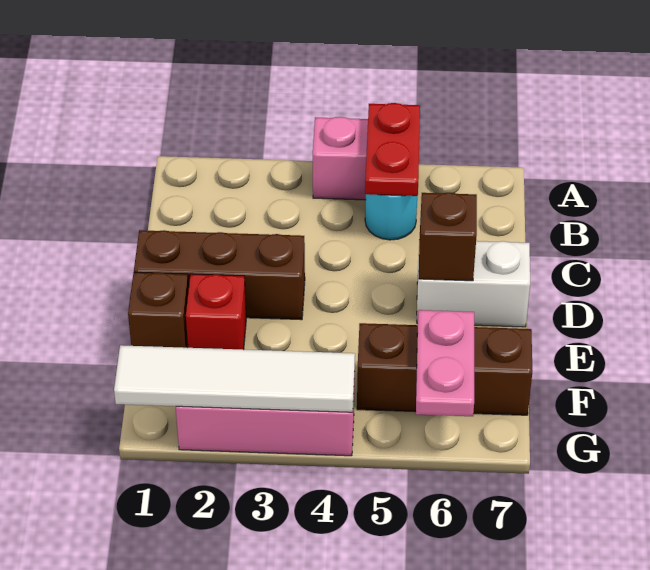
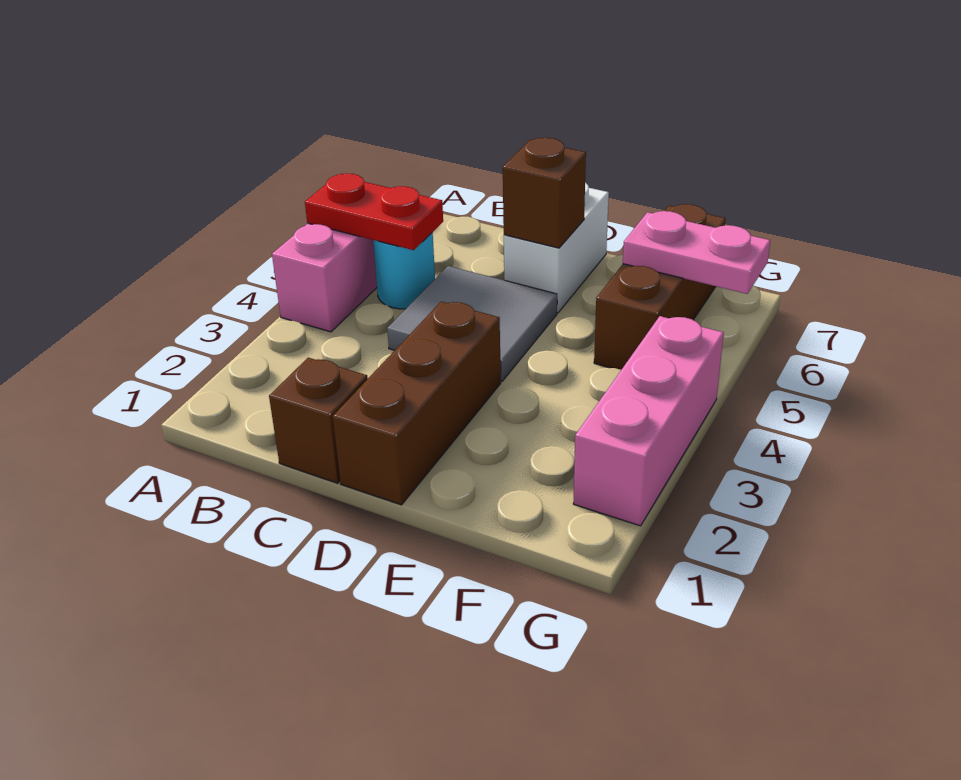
none -> grey 2x2 tile [387,266,557,381]
brown 1x1 brick [128,272,189,348] -> brown 1x1 brick moved to [269,358,368,483]
red 1x1 brick [186,274,246,350] -> none
white 1x4 tile [114,345,355,412] -> none

